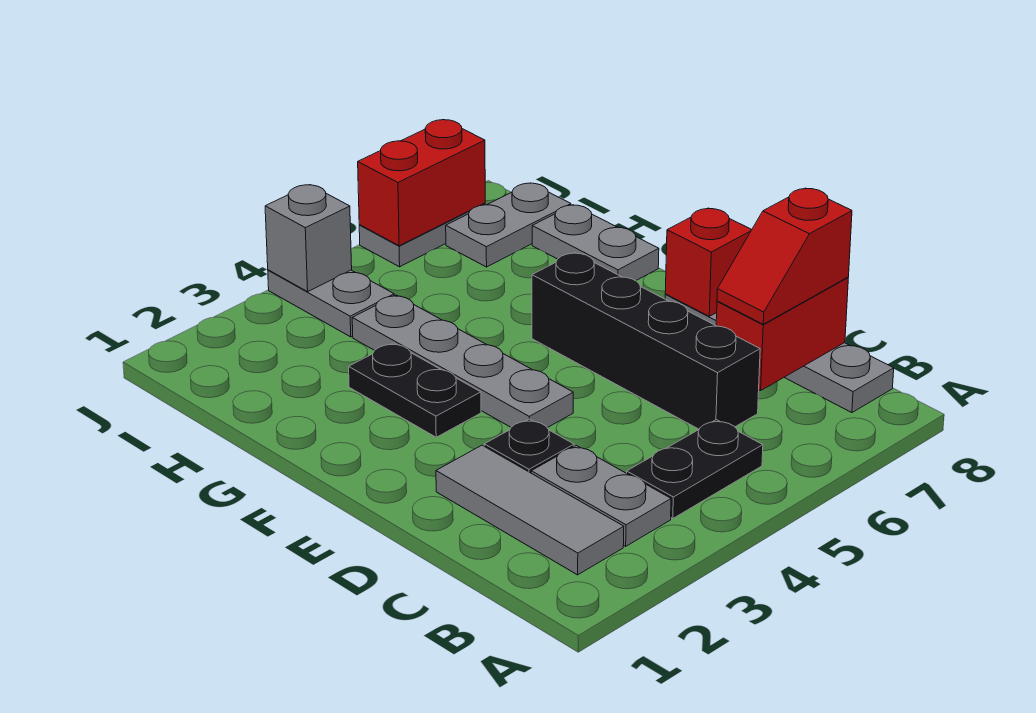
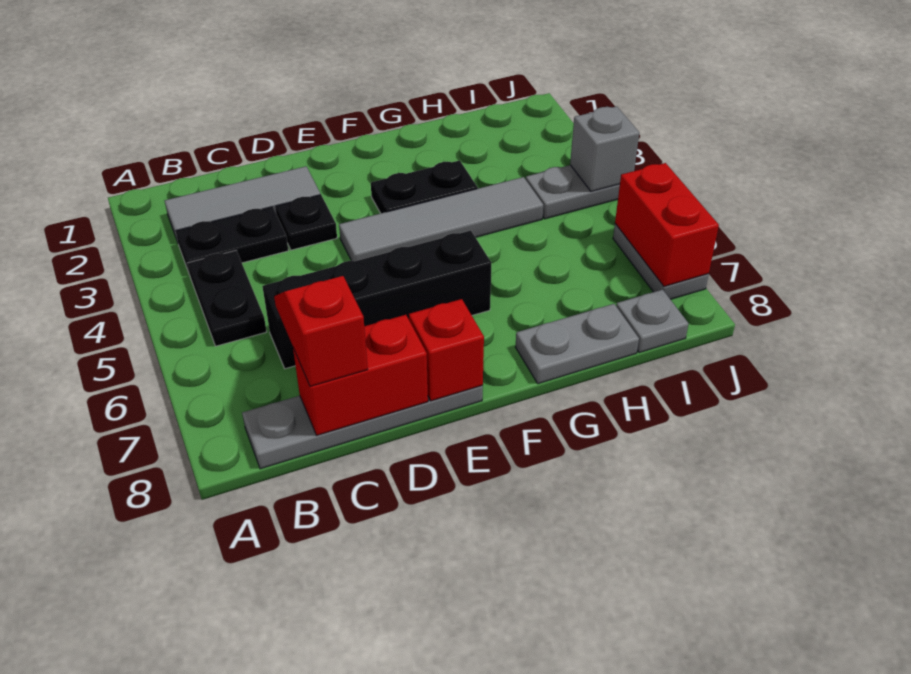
grey 1x2 plate [531,446,671,546] -> black 1x2 plate [176,207,288,275]
red 1x2 brick [716,277,848,391] -> red 1x2 brick turned to [293,315,428,435]
grey 1x4 plate [352,295,573,428] -> grey 1x4 tile [339,177,543,261]
grey 1x2 plate [446,183,571,267] -> grey 1x1 plate [616,290,689,353]

